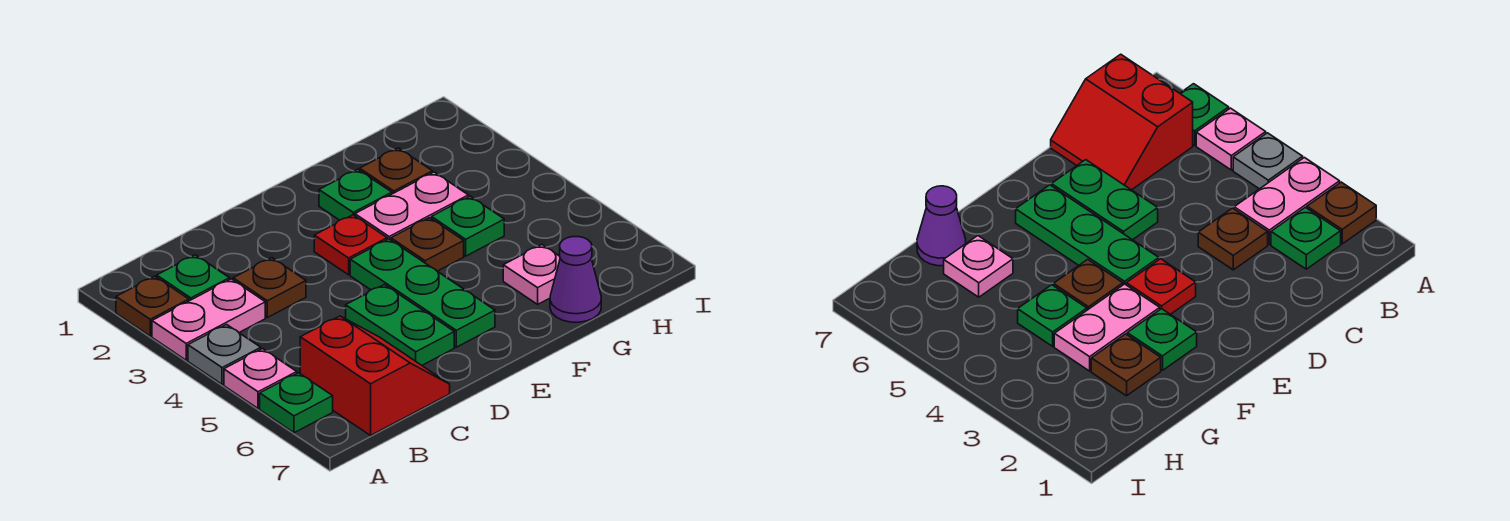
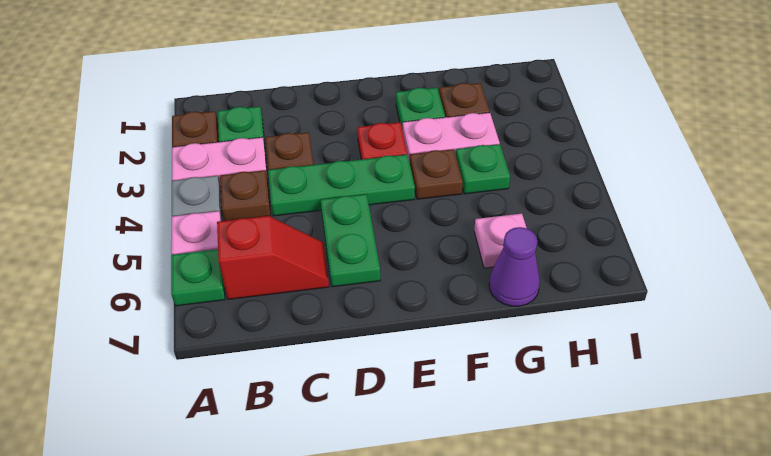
none -> brown 1x1 plate [220,170,271,221]
red 2x2 slope [300,316,450,435] -> red 1x2 slope [217,216,329,299]
green 1x3 plate [350,239,495,347] -> green 1x3 plate turned to [268,154,415,216]

